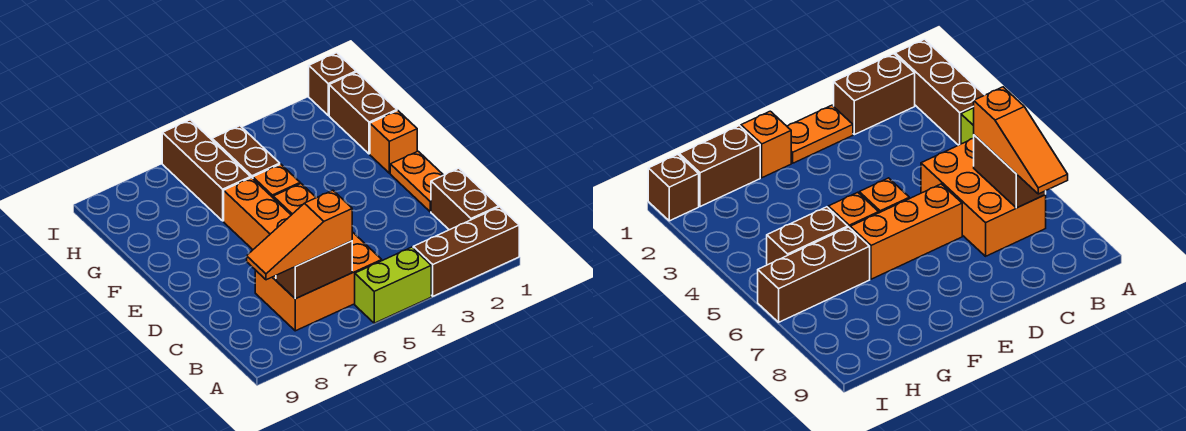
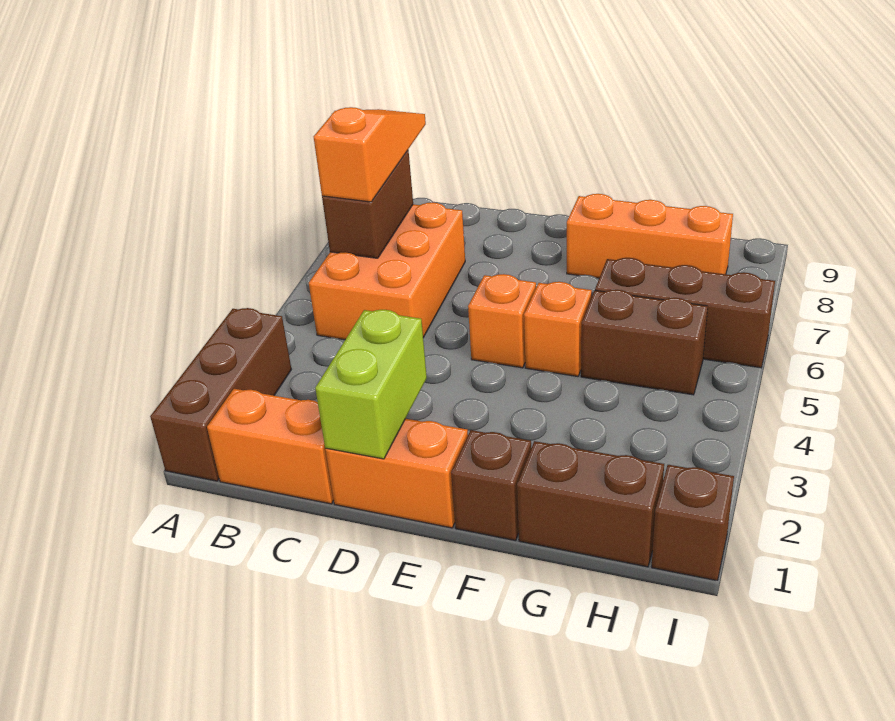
lime 1x2 brick [355,247,431,323] -> lime 1x2 brick moved to [315,310,427,459]
brown 1x2 brick [431,168,499,230] -> orange 1x2 brick [207,389,334,504]
orange 1x2 plate [390,151,443,212] -> orange 1x2 brick [325,419,468,528]
orange 1x3 brick [224,178,291,250] -> orange 1x3 brick moved to [567,194,733,278]
orange 1x1 brick [370,111,417,173] -> brown 1x1 brick [451,430,531,541]

